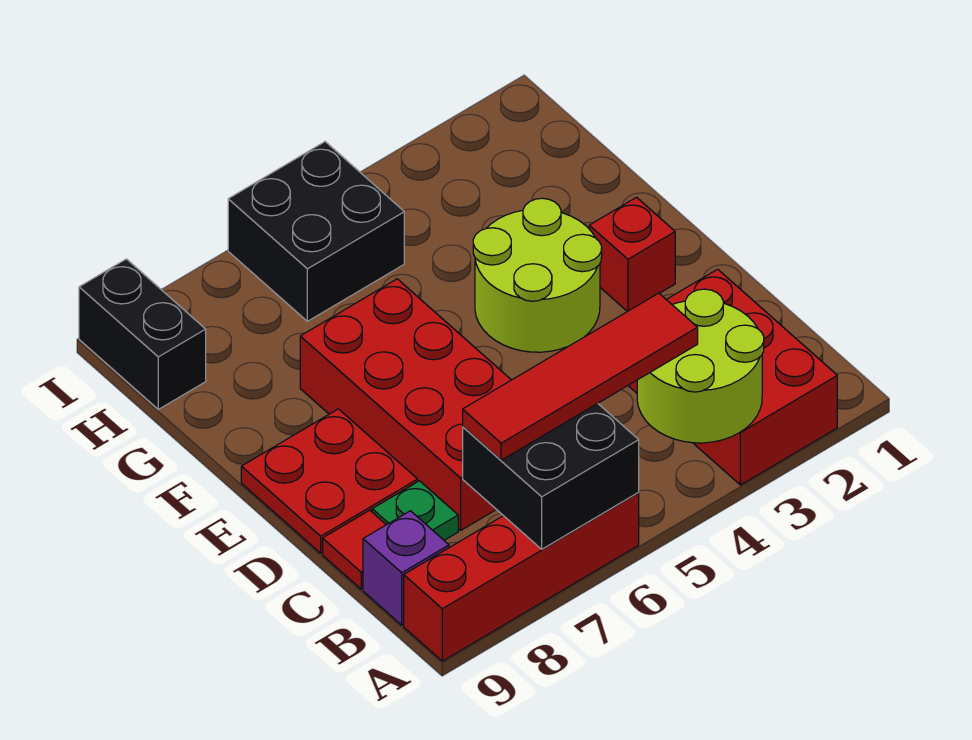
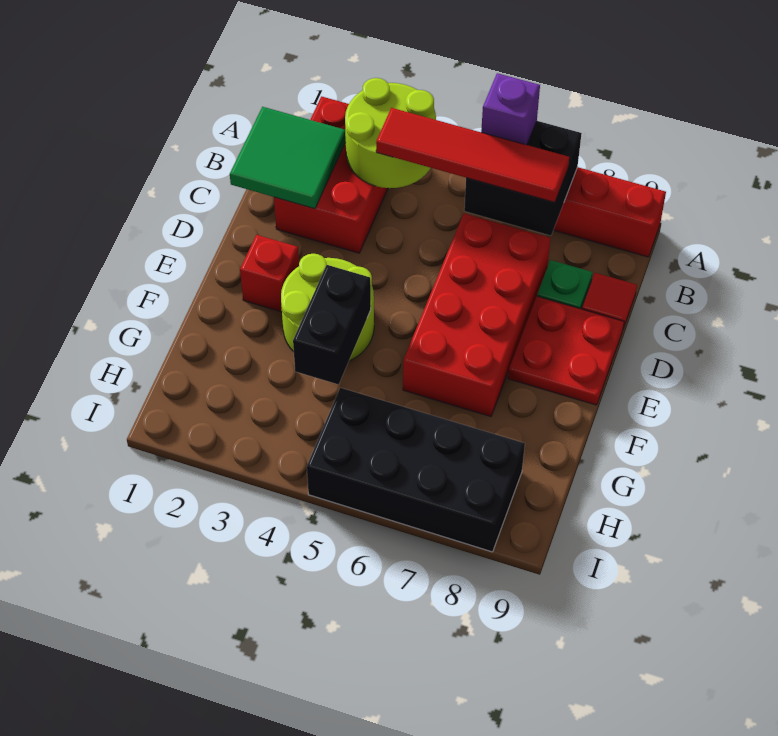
none -> green 2x2 tile [230,107,346,209]
purple 1x1 brick [363,511,449,625] -> purple 1x1 brick moved to [481,73,540,145]
black 2x2 brick [228,142,404,321] -> black 2x4 brick [307,388,525,552]
black 1x2 brick [79,259,206,409] -> black 1x2 brick moved to [293,265,371,385]

